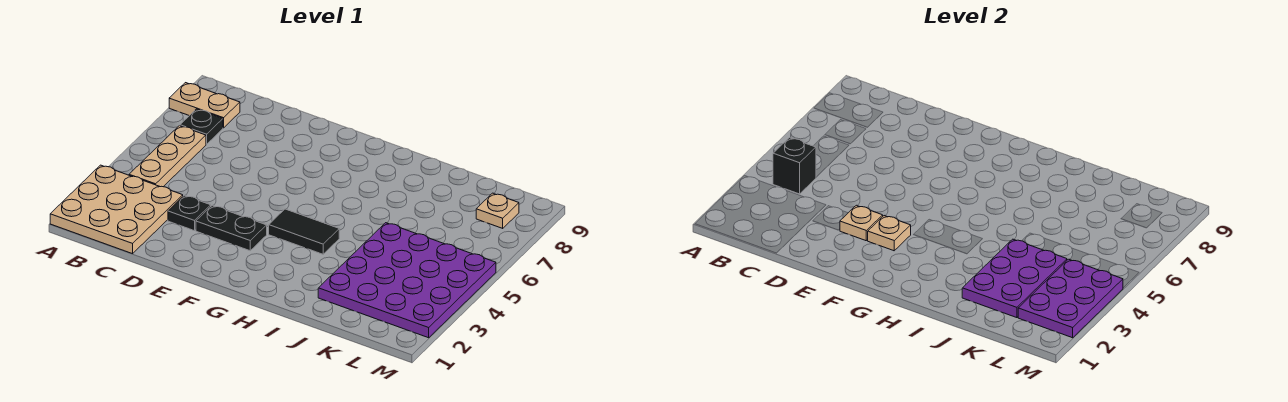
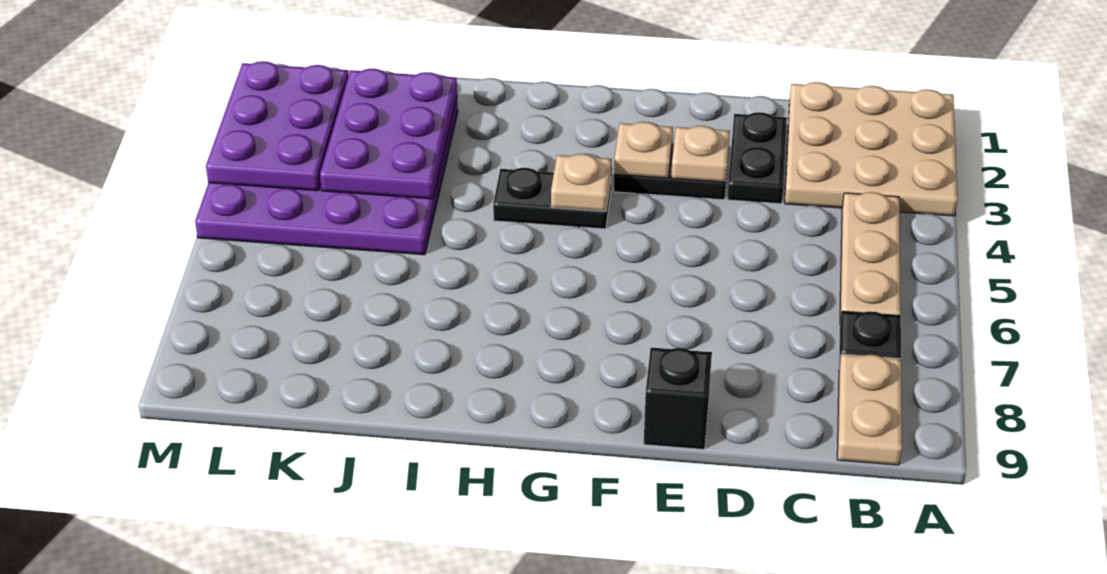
tan 1x2 plate [169,83,240,128] -> tan 1x2 plate turned to [837,354,902,465]
black 1x1 brick [773,138,816,194] -> black 1x1 brick moved to [644,348,712,449]
black 1x1 plate [168,195,211,231] -> black 1x2 plate [727,112,787,204]
black 1x2 tile [269,209,339,254] -> black 1x2 plate [493,168,611,229]
tan 1x1 plate [476,193,519,228] -> tan 1x1 plate moved to [551,154,612,211]

